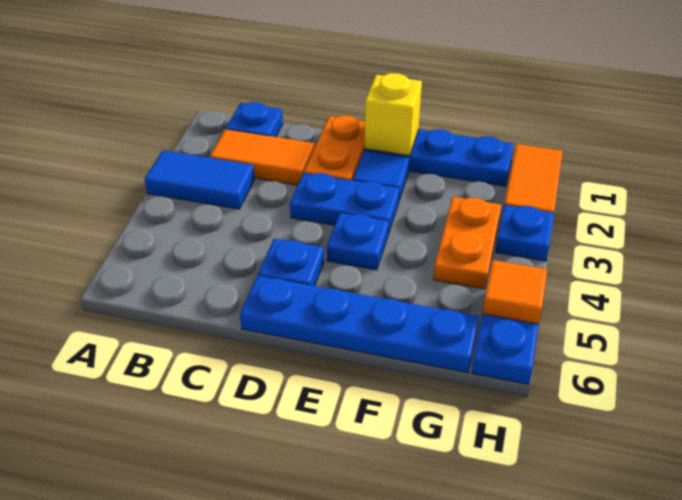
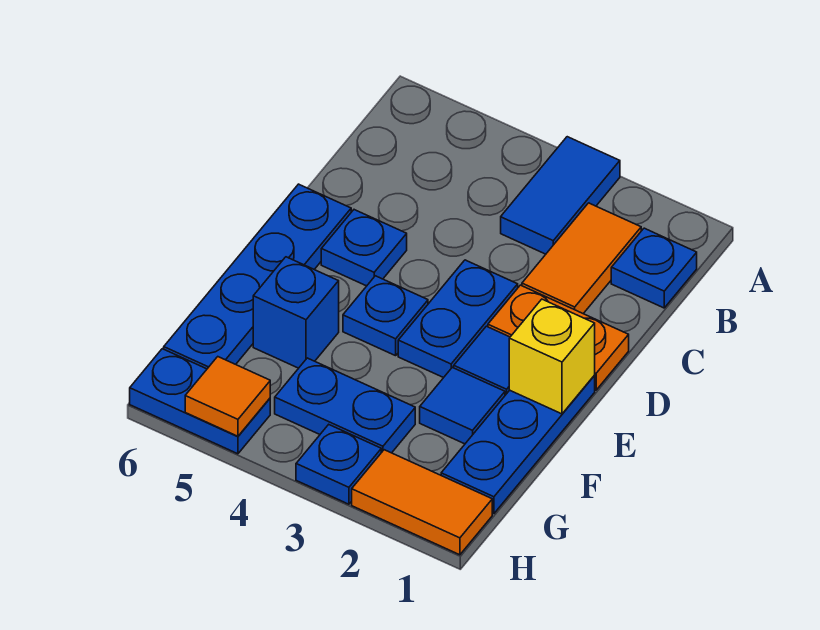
none -> blue 1x1 tile [420,367,505,444]
none -> blue 1x1 brick [253,257,339,368]
orange 1x2 plate [433,197,501,289] -> blue 1x2 plate [275,358,415,453]

